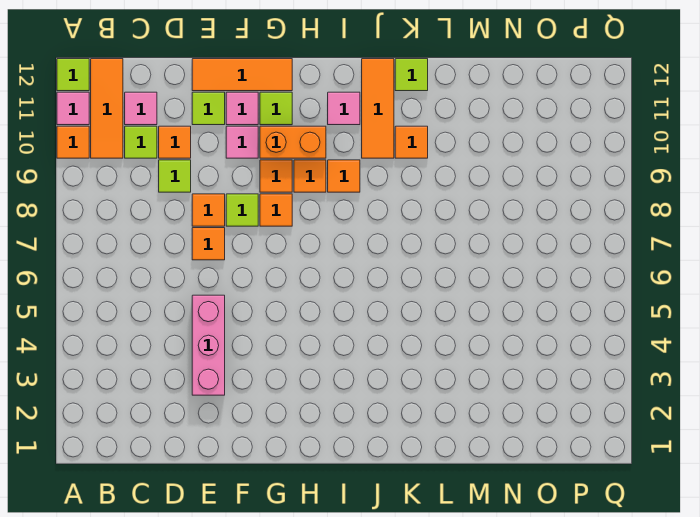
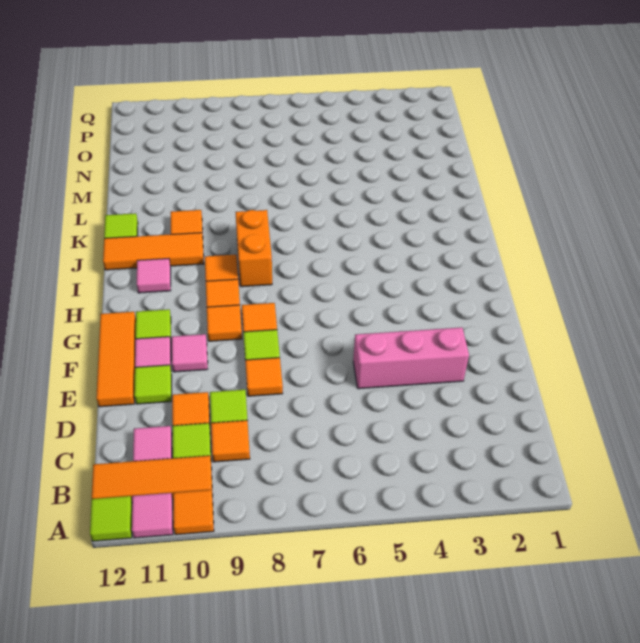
orange 1x1 tile [192,228,225,260] -> orange 1x1 tile moved to [211,420,250,462]
orange 1x2 brick [260,126,326,158] -> orange 1x2 brick moved to [235,210,272,287]

